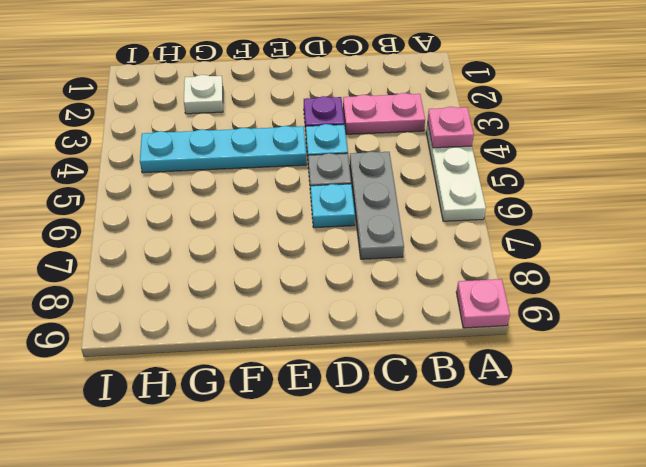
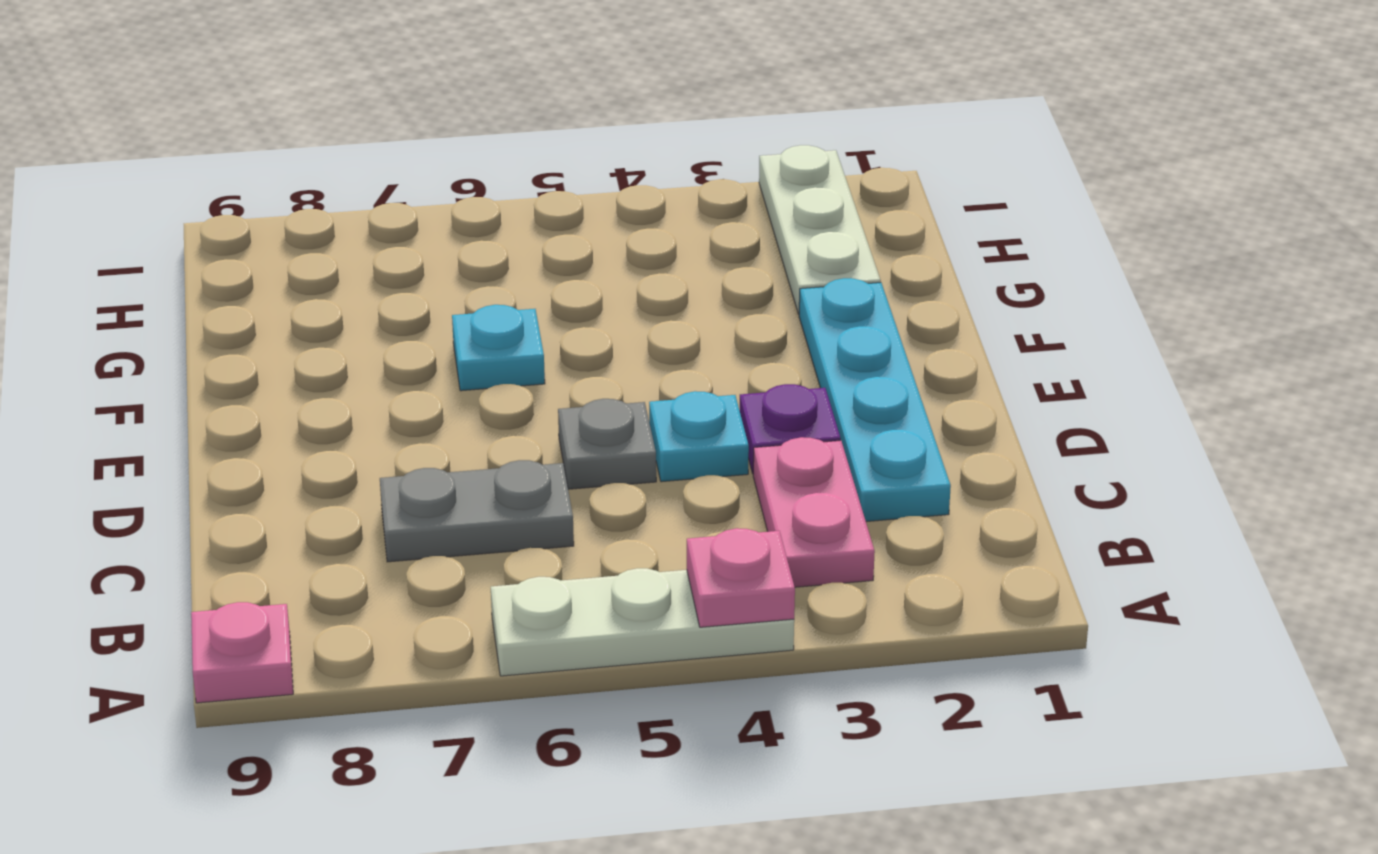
grey 1x3 plate [350,151,404,259] -> grey 1x2 plate [380,460,574,562]
cyan 1x1 plate [311,184,355,228] -> cyan 1x1 plate moved to [452,305,545,391]
cyan 1x4 plate [140,126,306,173] -> cyan 1x4 plate moved to [799,278,951,522]
white 1x1 plate [184,75,223,114] -> white 1x3 plate [759,145,881,314]

